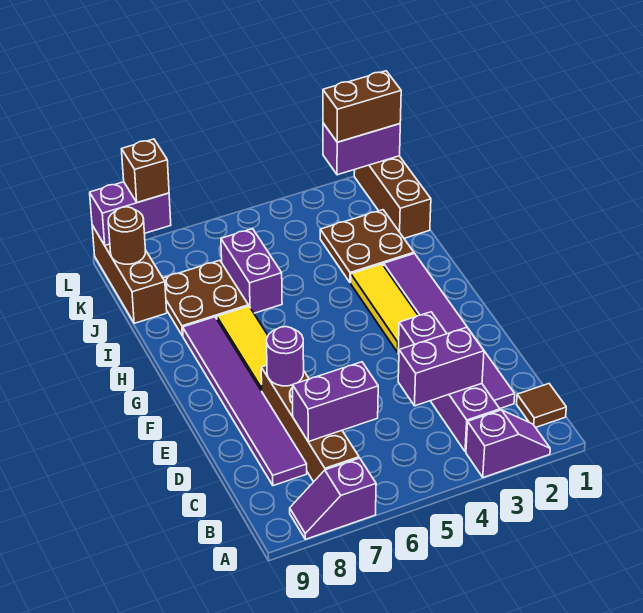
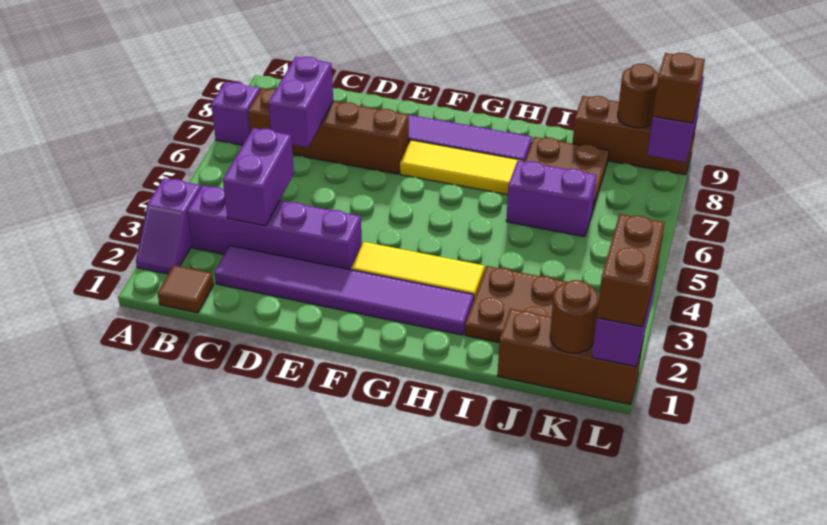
purple 1x1 round brick [267,327,304,386] -> none
none -> brown 1x1 round brick [550,280,599,353]

